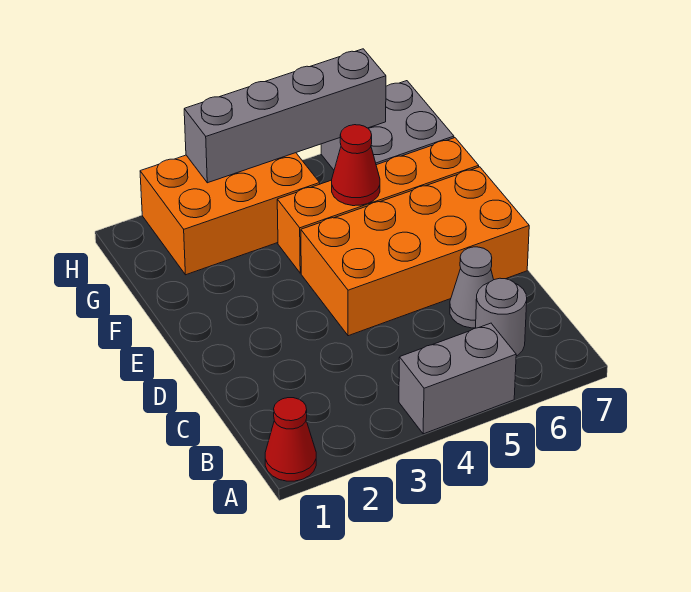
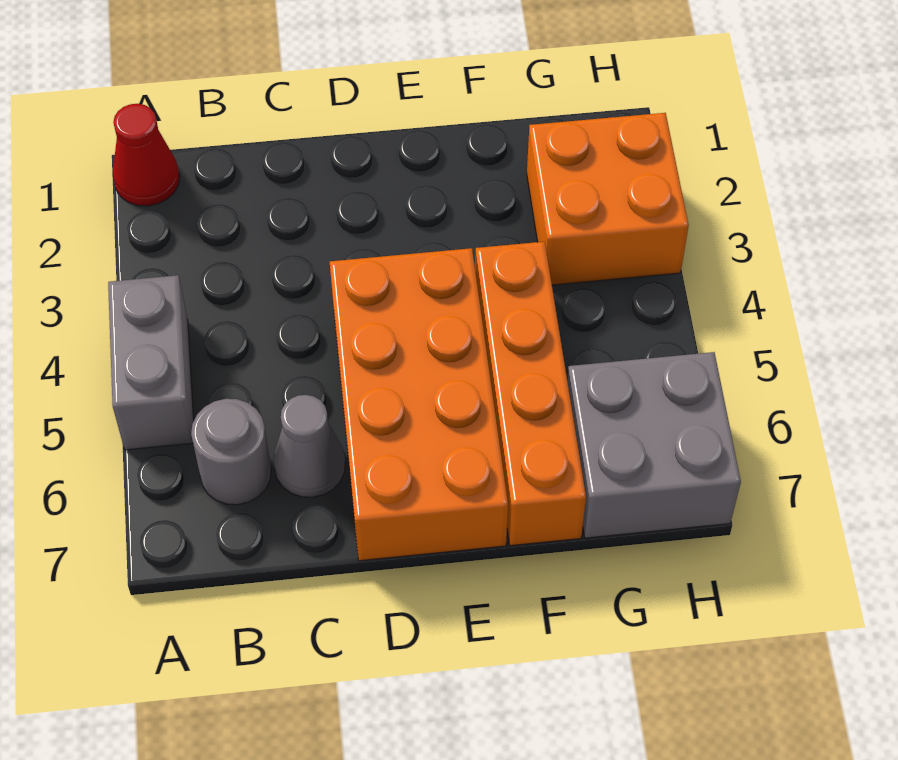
red 1x1 cone [332,125,380,206] -> none
orange 2x3 brick [140,153,320,275] -> orange 2x2 brick [527,113,689,285]
grey 1x4 brick [184,49,386,183] -> none

